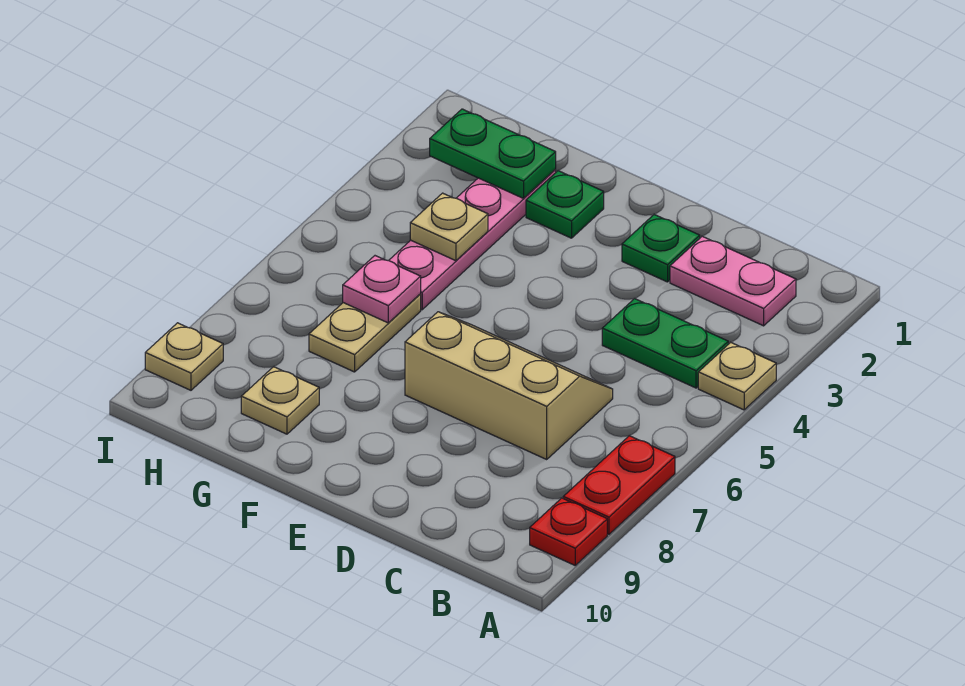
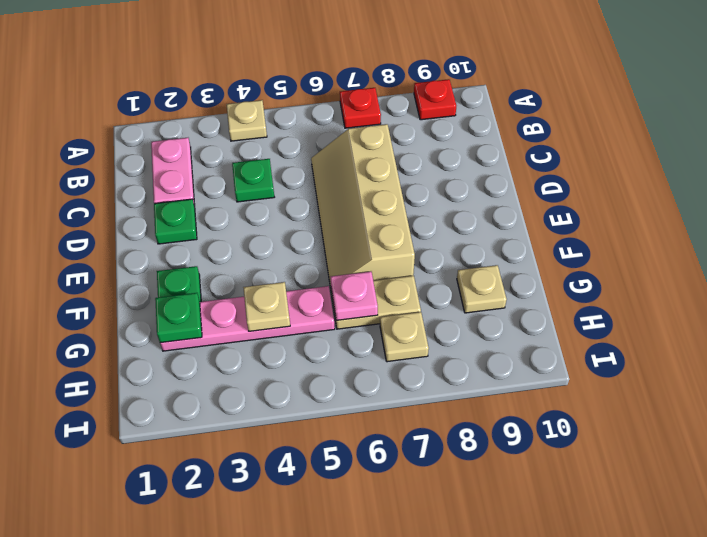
red 1x2 plate [563,436,675,534] -> red 1x1 plate [340,88,381,128]
green 1x2 plate [602,299,728,388] -> green 1x1 plate [232,159,274,202]
tan 2x3 slope [405,312,613,459] -> tan 2x4 slope [311,124,415,288]
green 1x2 plate [430,109,556,198] -> green 1x1 plate [155,293,202,343]
tan 1x1 plate [145,323,223,390] -> tan 1x1 plate moved to [380,312,429,362]

